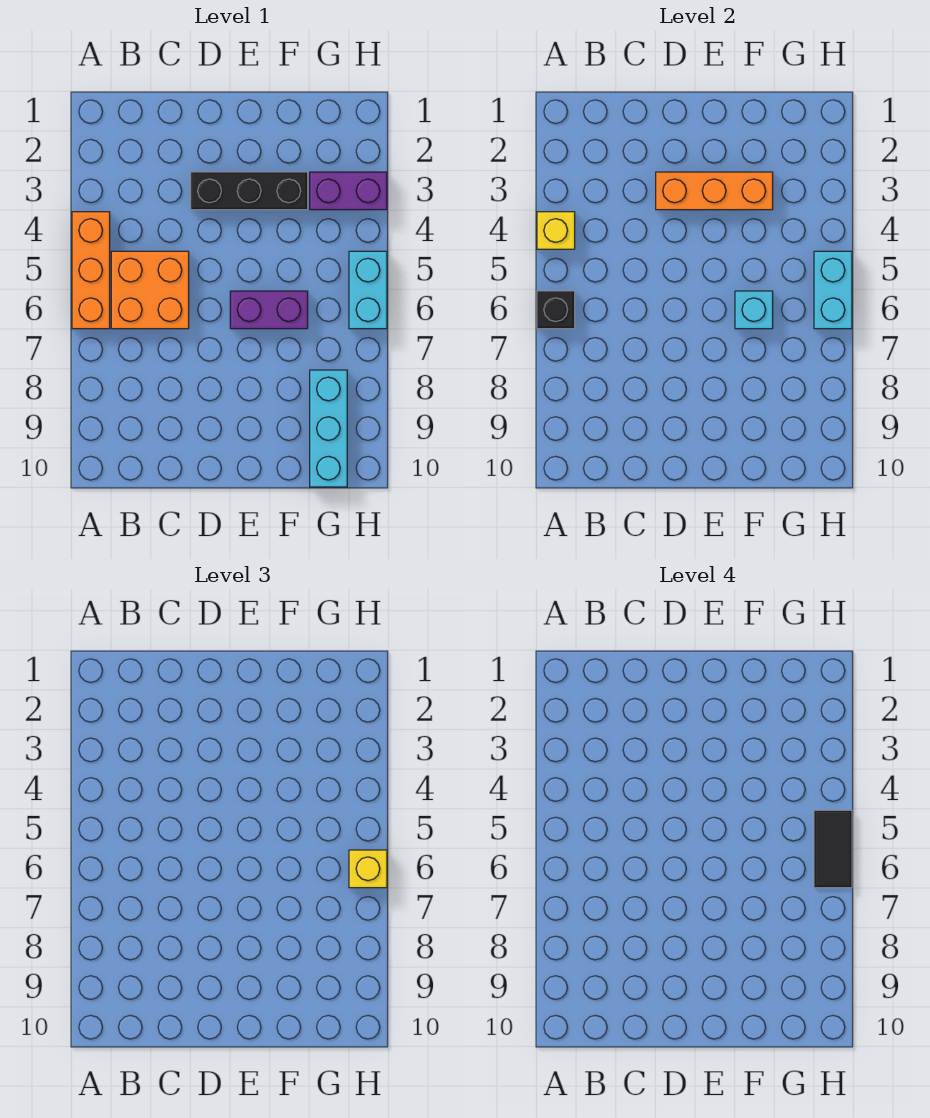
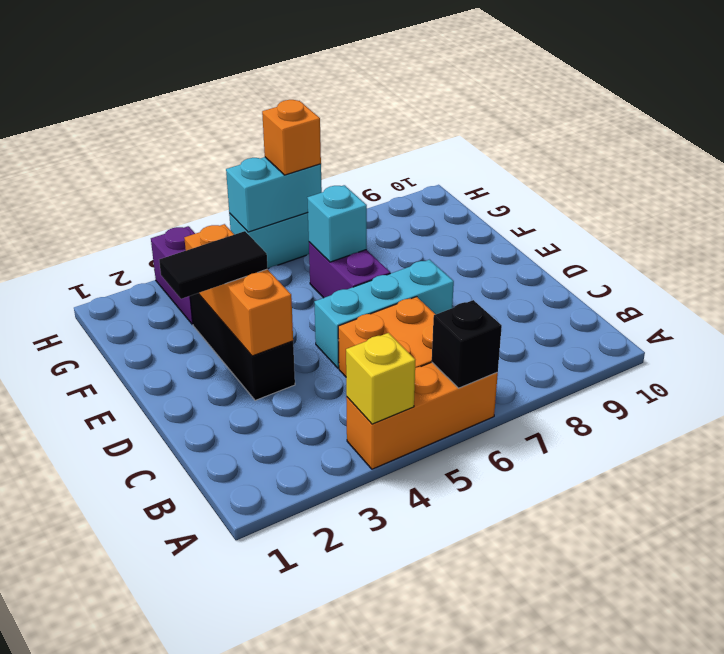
cyan 1x3 brick [310,370,347,487] -> cyan 1x3 brick moved to [314,260,454,368]
black 1x2 tile [814,810,852,888] -> black 1x2 tile moved to [159,231,268,299]
yellow 1x1 brick [349,850,387,888] -> orange 1x1 brick [262,100,321,175]

